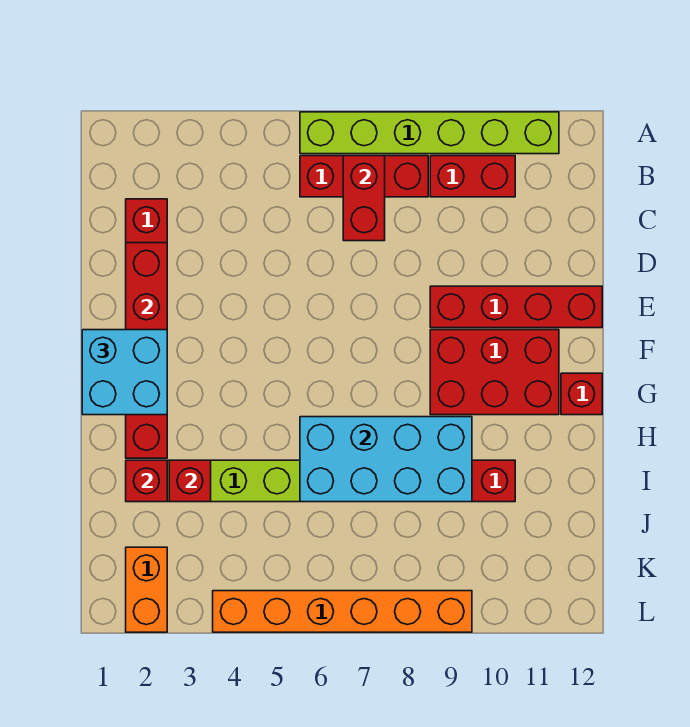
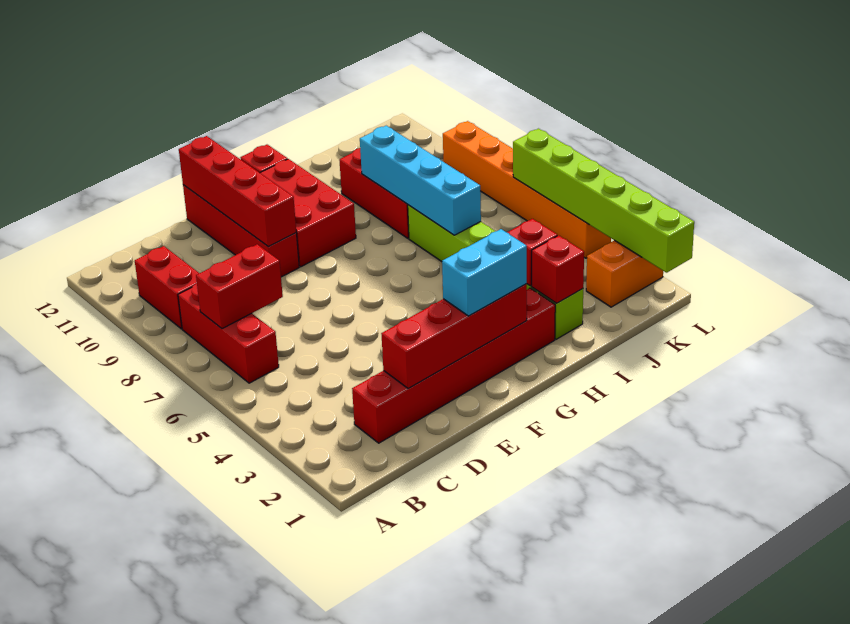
lime 1x6 brick [300,112,559,154] -> lime 1x6 brick moved to [513,129,694,273]
none -> red 1x4 brick [179,136,296,247]
cyan 2x2 brick [82,330,167,415] -> cyan 1x2 brick [442,229,527,316]
cyan 2x4 brick [300,417,472,502] -> cyan 1x4 brick [360,126,481,235]

